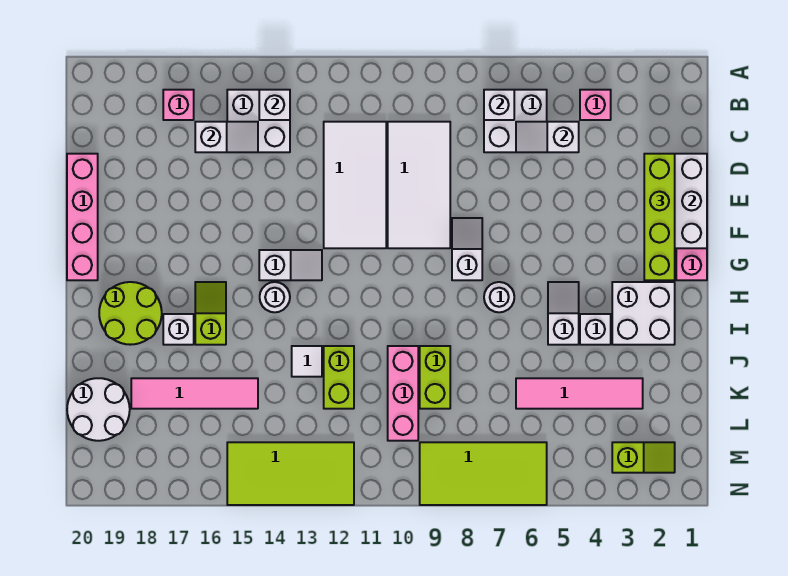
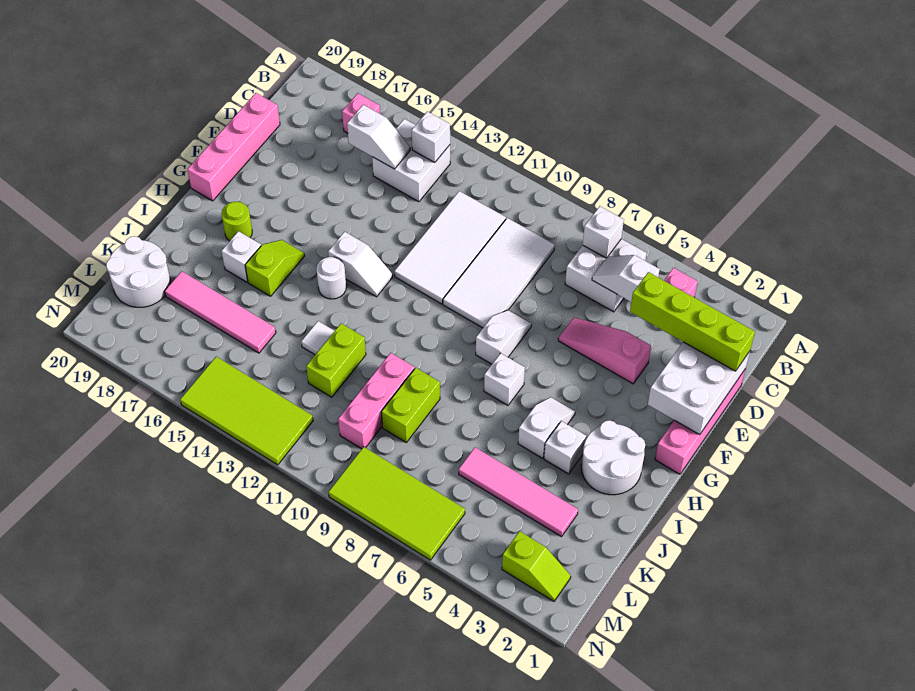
lime 1x4 brick [644,154,675,280] -> lime 1x4 brick turned to [630,272,755,371]
none -> pink 1x3 slope [558,317,651,384]
white 2x2 brick [612,282,675,345] -> white 2x2 round brick [581,420,645,495]
white 1x1 round brick [484,282,514,312] -> white 1x1 brick [484,353,525,405]
lime 2x2 round brick [99,282,162,345] -> lime 1x1 round brick [221,202,252,241]

